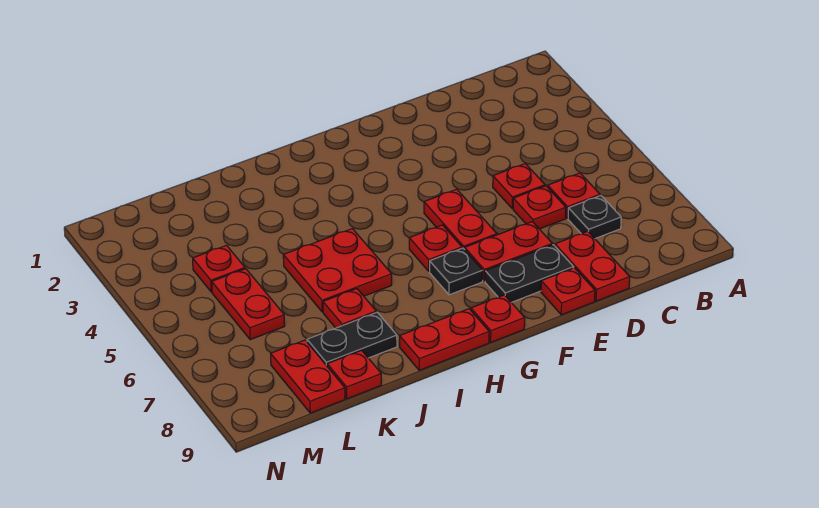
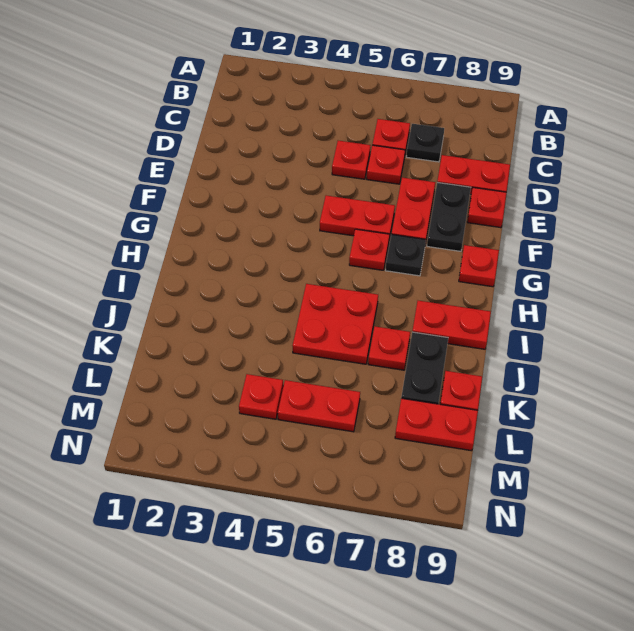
red 1x2 plate [400,309,489,370] -> red 1x2 plate turned to [412,301,491,349]

